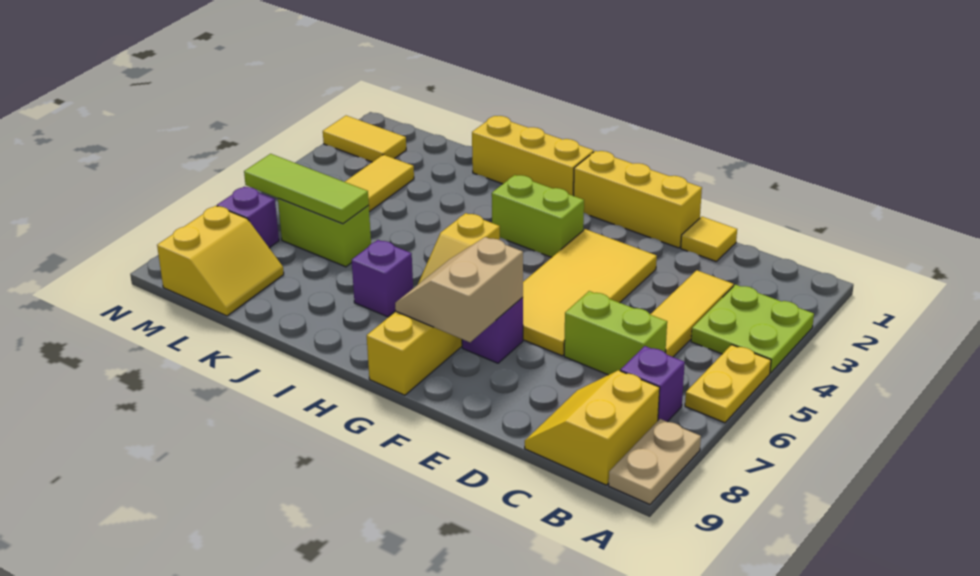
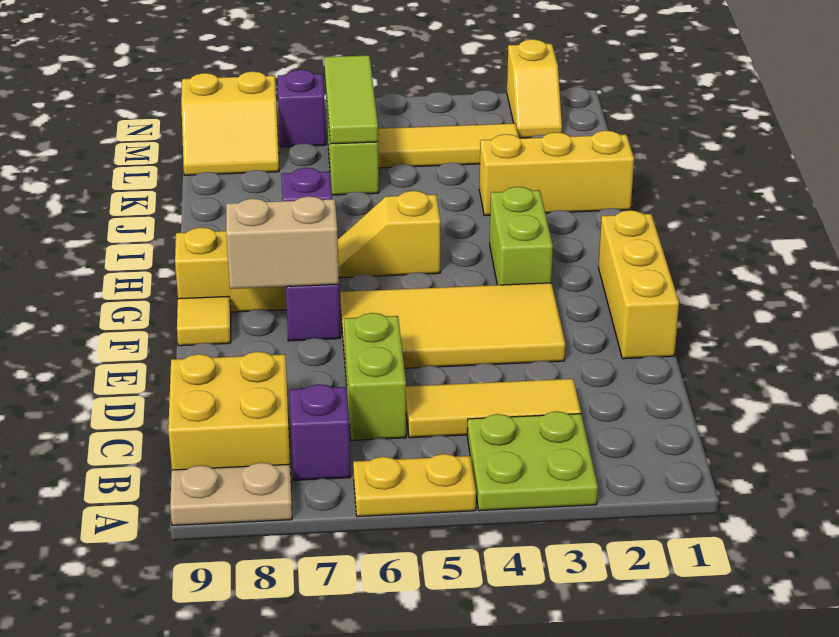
yellow 2x2 slope [525,370,660,485] -> yellow 2x2 brick [168,352,291,474]
yellow 1x1 tile [681,217,737,261] -> yellow 1x1 tile moved to [177,296,231,346]
yellow 1x3 brick [472,116,594,196] -> yellow 1x3 brick turned to [479,131,634,216]
yellow 1x2 tile [323,116,406,162] -> yellow 1x2 slope [507,39,562,138]

